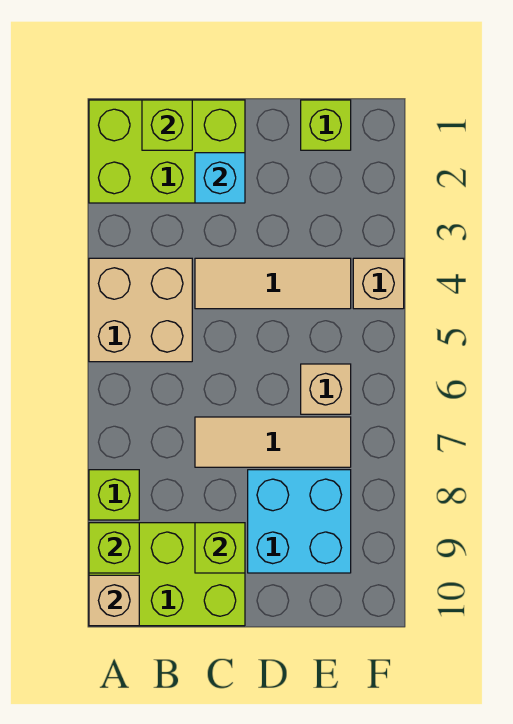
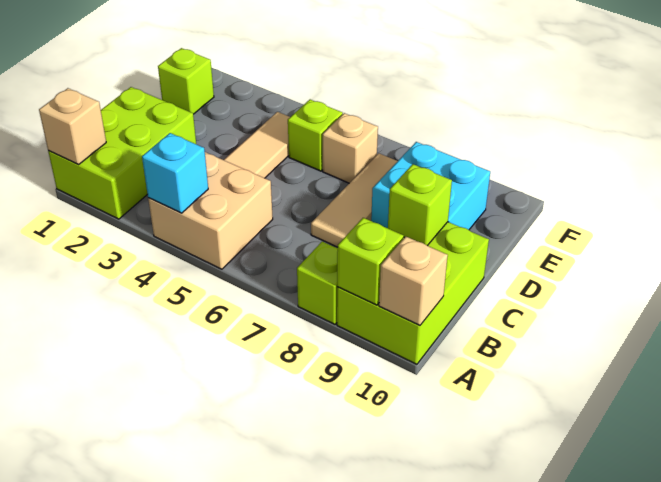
lime 1x1 brick [142,100,192,150] -> lime 1x1 brick moved to [288,100,343,171]
cyan 1x1 brick [195,153,245,203] -> cyan 1x1 brick moved to [142,133,208,213]
tan 1x1 brick [353,258,404,309] -> tan 1x1 brick moved to [39,88,106,165]

